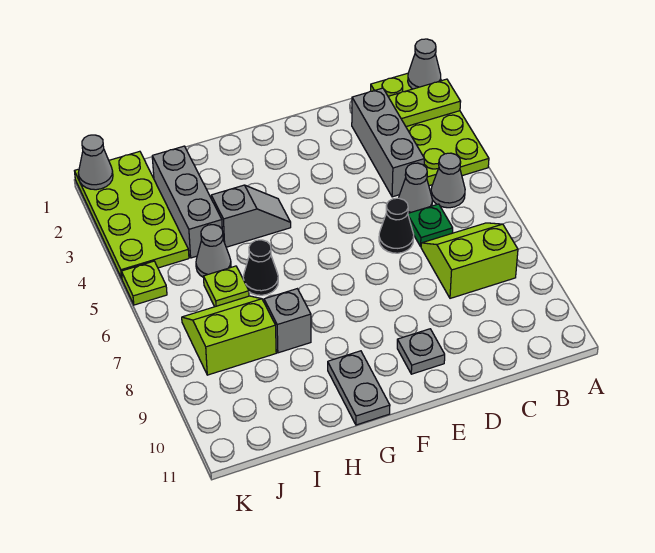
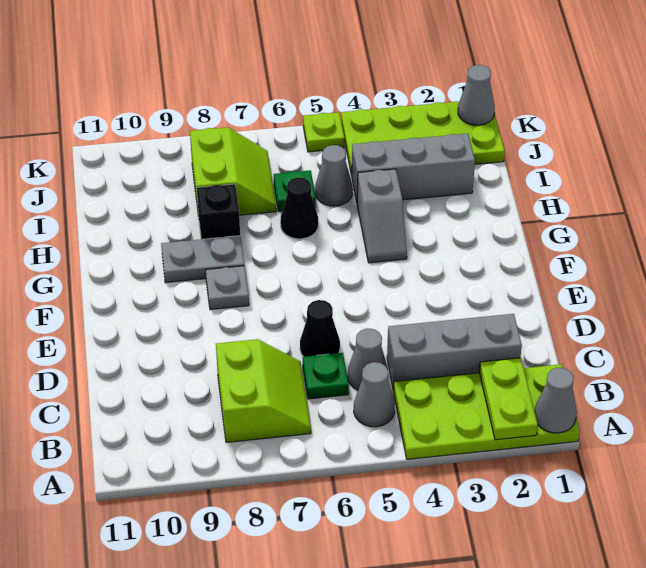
grey 1x1 plate [397,329,445,374] -> grey 1x1 plate moved to [206,266,249,310]
grey 1x2 plate [328,351,390,425] -> grey 1x2 plate moved to [161,236,244,283]
grey 1x1 brick [264,289,311,353] -> black 1x1 brick [197,184,240,239]
lime 1x1 plate [203,266,249,307] -> green 1x1 plate [274,170,316,212]

